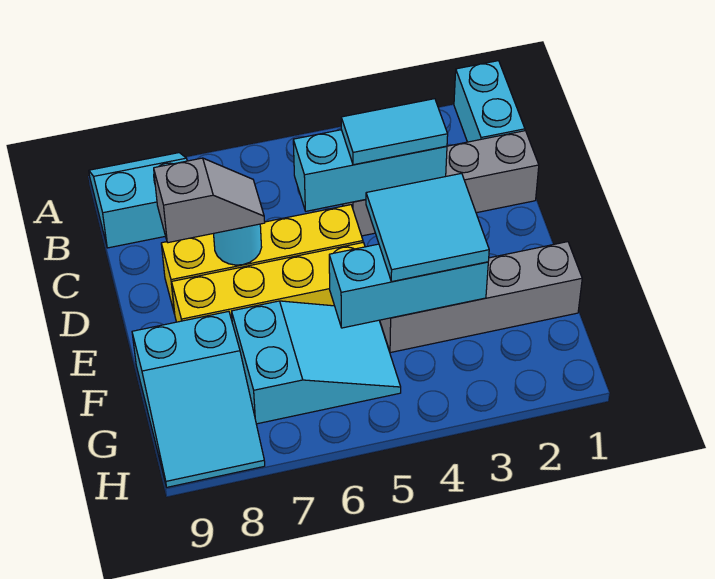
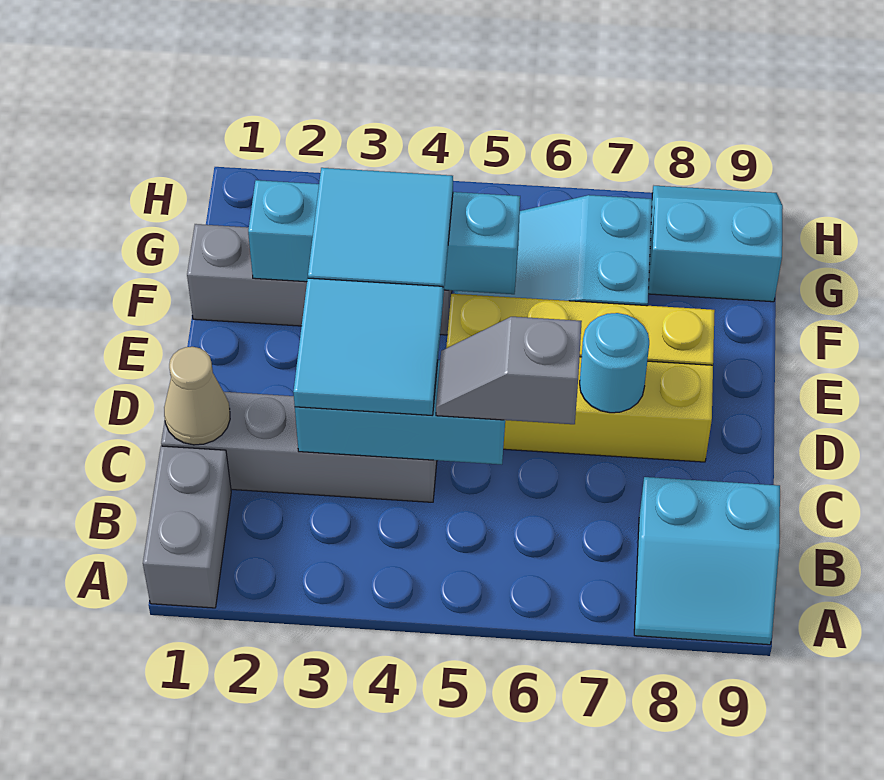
cyan 1x2 brick [454,61,525,142] -> grey 1x2 brick [143,446,231,608]
none -> tan 1x1 cone [164,347,230,445]
cyan 1x2 tile [341,99,448,165] -> cyan 2x2 tile [293,278,443,415]
grey 1x2 slope [154,158,265,243] -> grey 1x2 slope moved to [436,317,582,424]
cyan 1x3 brick [329,244,488,328] -> cyan 1x4 brick [248,180,520,294]
cyan 2x3 slope [132,311,265,487] -> cyan 2x2 slope [648,186,783,302]

